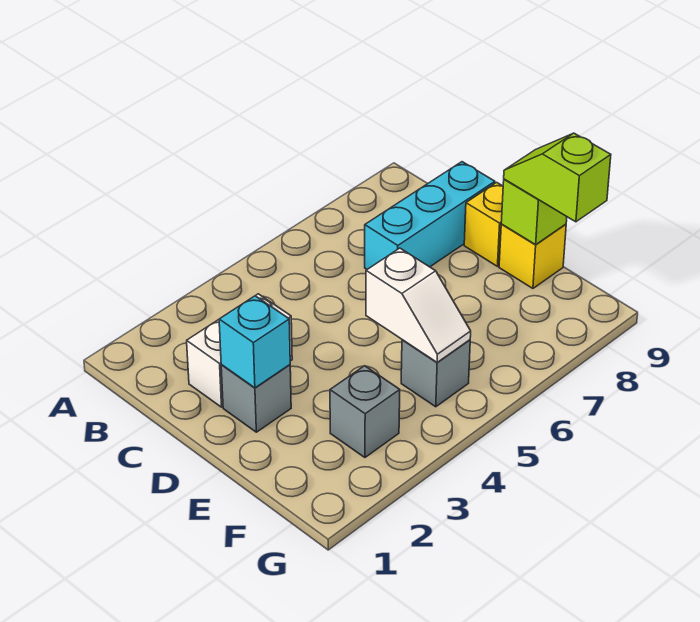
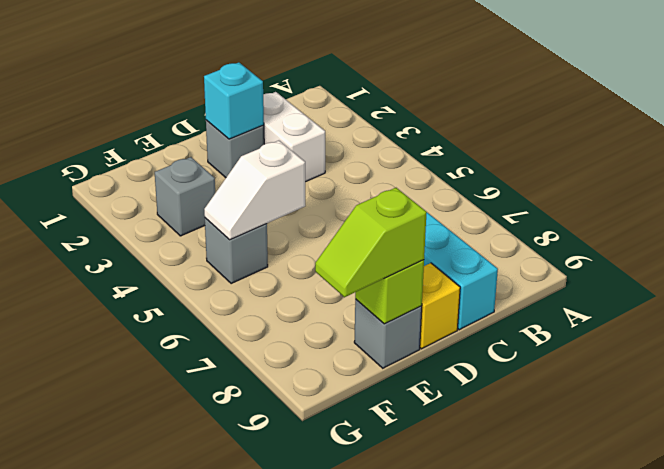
yellow 1x1 brick [499,224,566,288] -> grey 1x1 brick [354,299,422,368]
lime 1x2 slope [504,133,611,222] -> lime 1x2 slope turned to [315,188,427,297]

